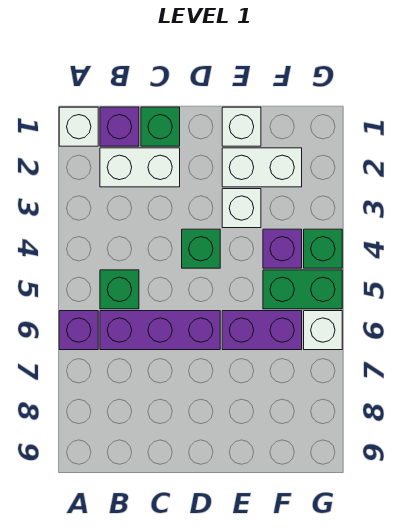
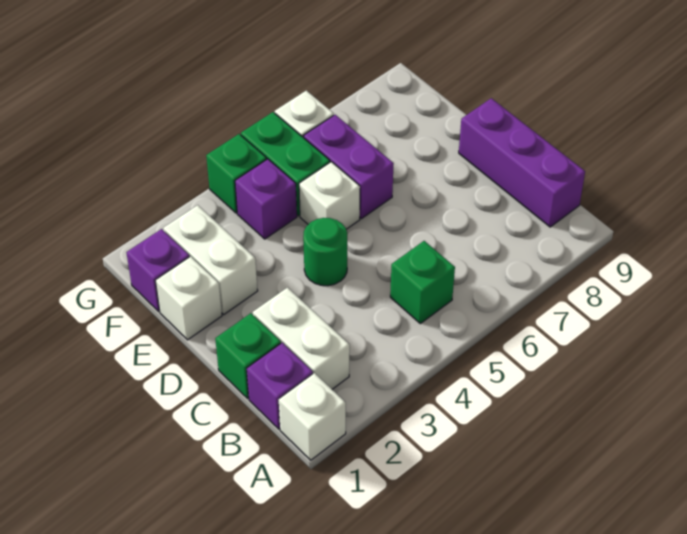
purple 1x1 brick [59,311,98,350] -> purple 1x1 brick moved to [126,229,189,311]
purple 1x3 brick [100,311,220,350] -> purple 1x3 brick moved to [459,98,585,227]
green 1x1 brick [182,229,220,268] -> green 1x1 round brick [303,218,347,286]
white 1x1 brick [222,189,261,228] -> white 1x1 brick moved to [299,162,360,229]

